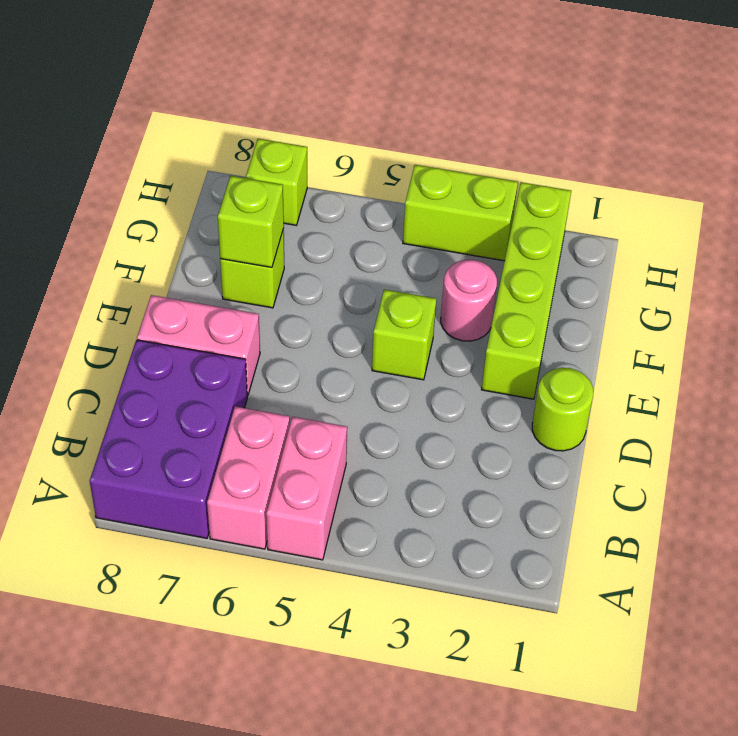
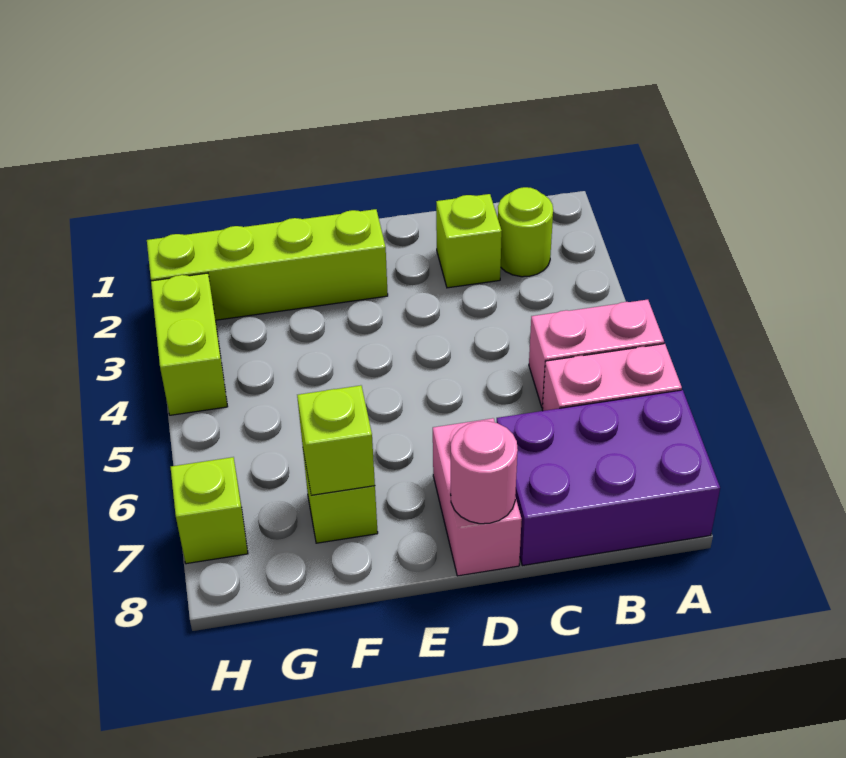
lime 1x1 round brick [532,368,593,451] -> lime 1x1 round brick moved to [498,187,553,277]
lime 1x1 brick [372,290,436,380] -> lime 1x1 brick moved to [436,194,502,288]
pink 1x1 round brick [441,260,497,341] -> pink 1x1 round brick moved to [451,421,518,524]

